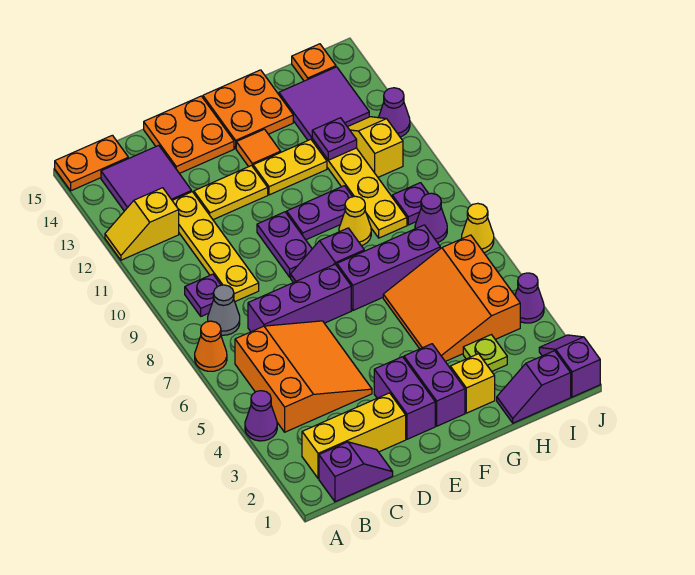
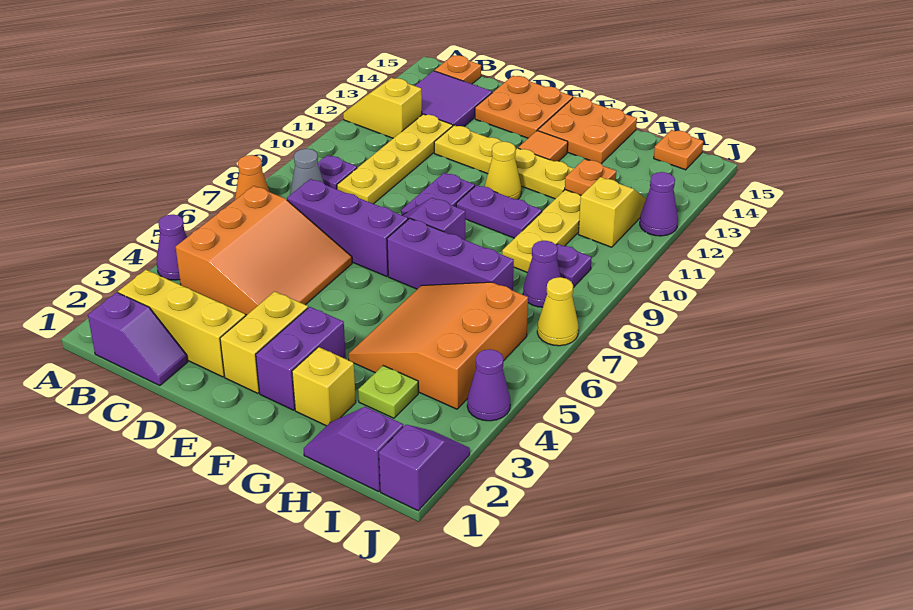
orange 1x2 plate [55,135,128,191] -> orange 1x1 plate [435,55,481,84]
purple 1x2 brick [374,357,435,439] -> yellow 1x2 brick [220,291,308,393]
yellow 1x1 cone [339,196,371,246] -> yellow 1x1 cone moved to [485,142,521,199]
purple 1x1 plate [312,118,357,160] -> orange 1x1 plate [565,159,616,195]
purple 2x2 tile [279,67,369,140] -> none

